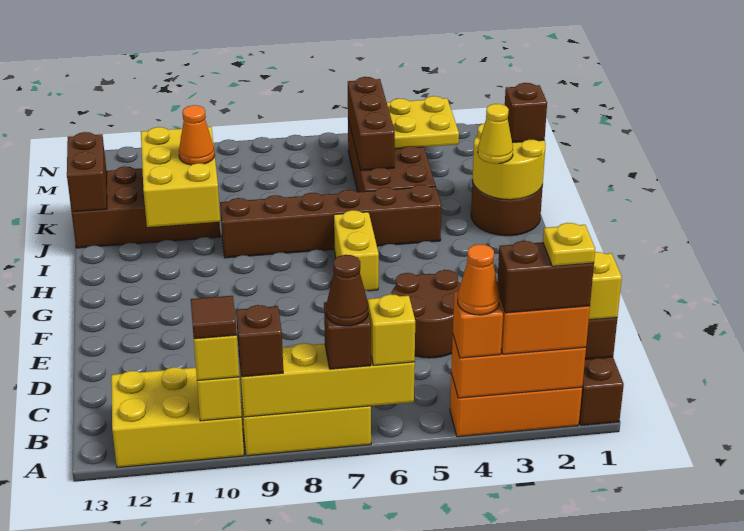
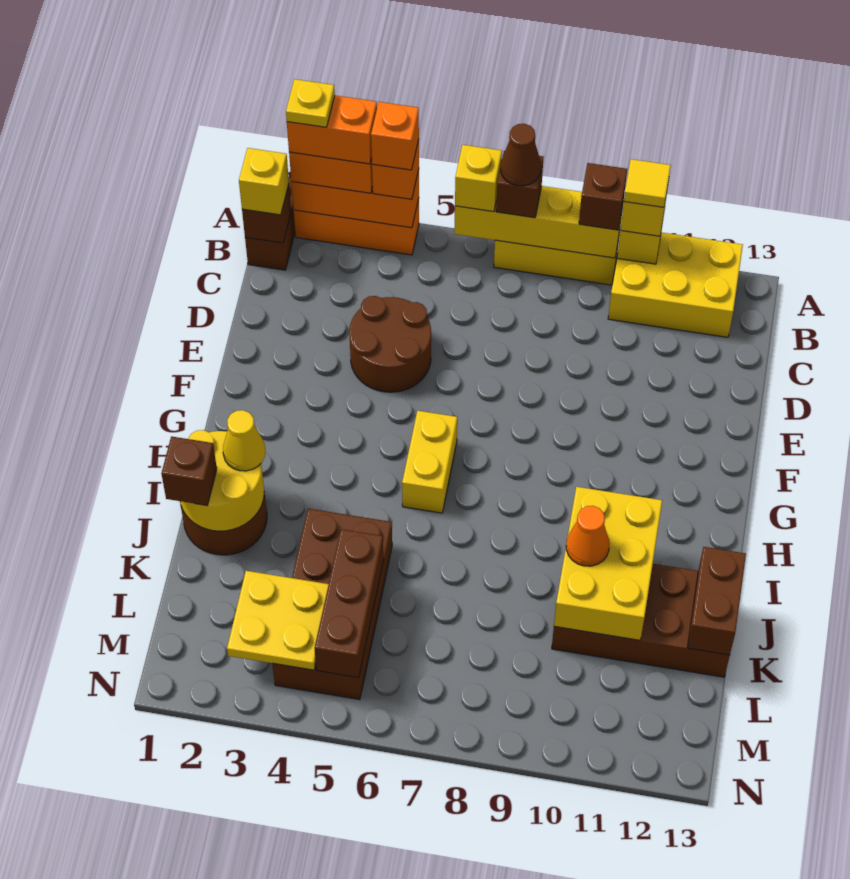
brown 1x2 brick [497,241,594,313] -> orange 1x2 brick [287,95,377,164]
orange 1x1 cone [458,244,500,315] -> orange 1x1 brick [371,102,419,170]
brown 1x1 tile [191,296,237,339] -> yellow 1x1 tile [624,159,671,207]
brown 1x6 brick [220,185,442,258] -> none

